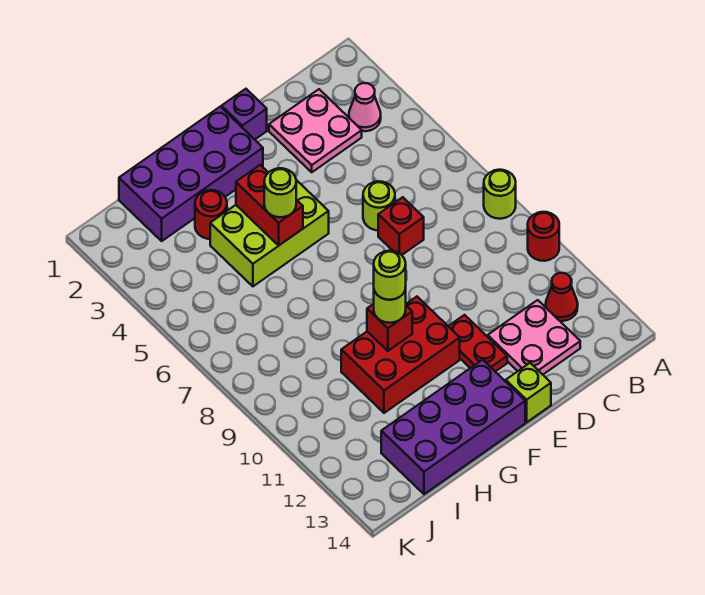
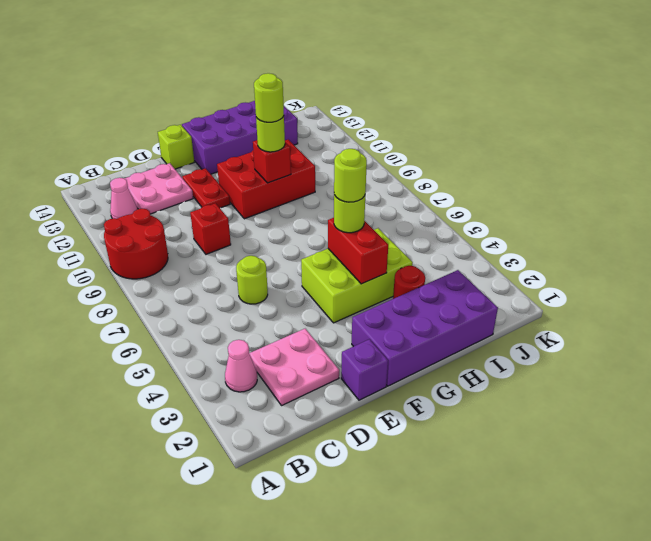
lime 1x1 round brick [484,170,516,219] -> lime 1x1 round brick moved to [334,149,367,202]
red 1x1 round brick [528,212,559,261] -> red 2x2 round brick [104,208,168,279]
red 1x1 cone [546,273,578,321] -> pink 1x1 cone [110,178,137,219]
red 1x1 brick [378,197,424,255] -> red 1x1 brick moved to [190,203,231,254]

